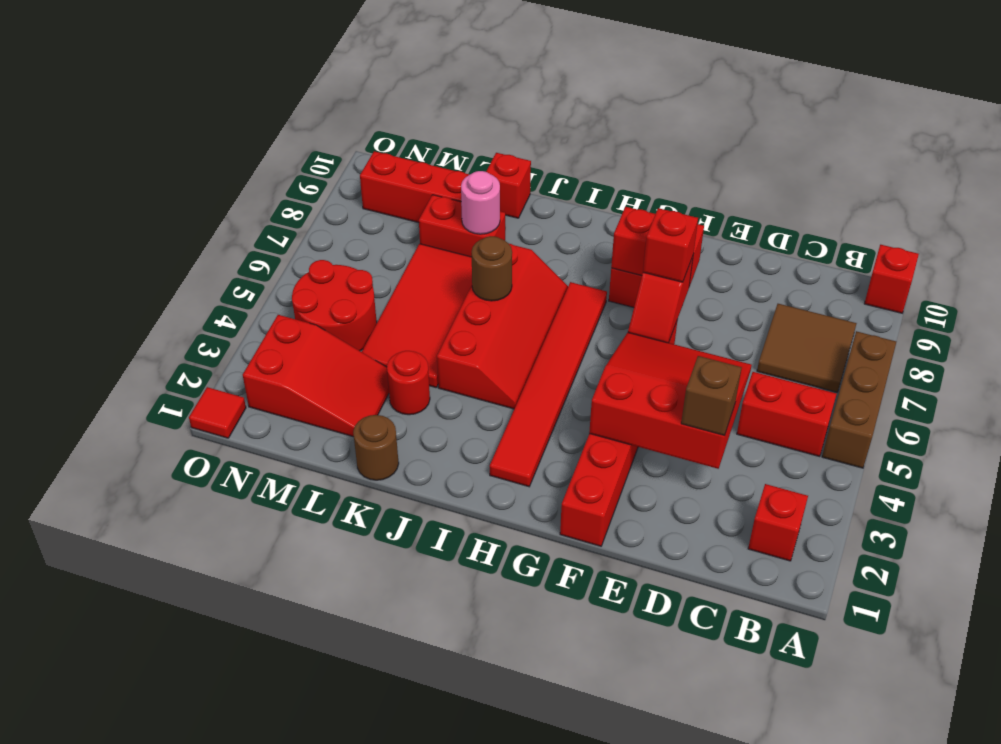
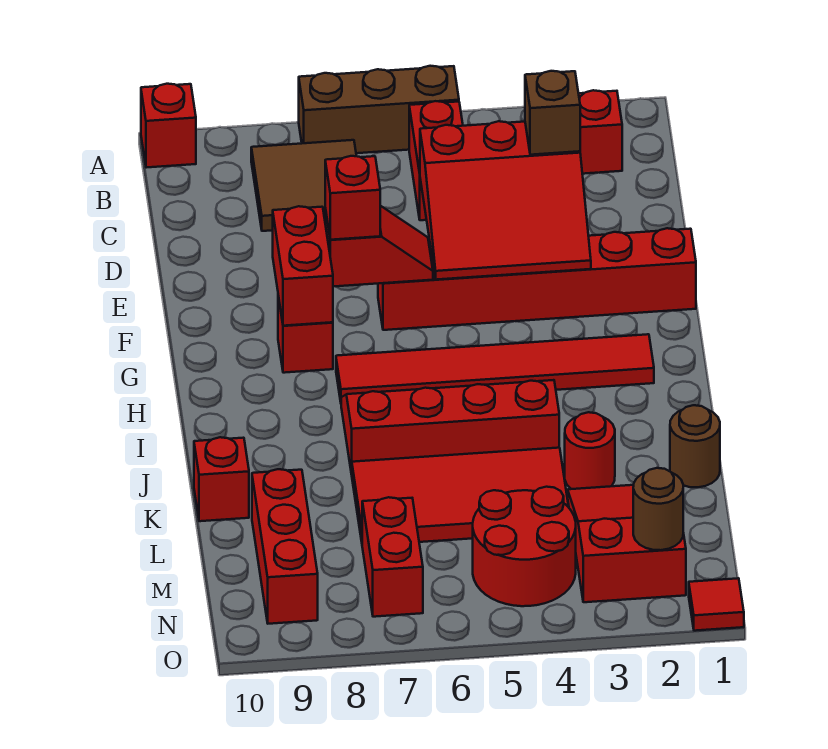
red 3x3 slope [589,333,752,469] -> red 3x3 slope turned to [420,121,591,280]
brown 1x1 round brick [472,236,512,301] -> brown 1x1 round brick moved to [633,468,683,550]
red 1x2 brick [419,195,505,257] -> red 1x2 brick moved to [362,497,423,617]
pink 1x1 round brick [461,171,500,234] -> none

